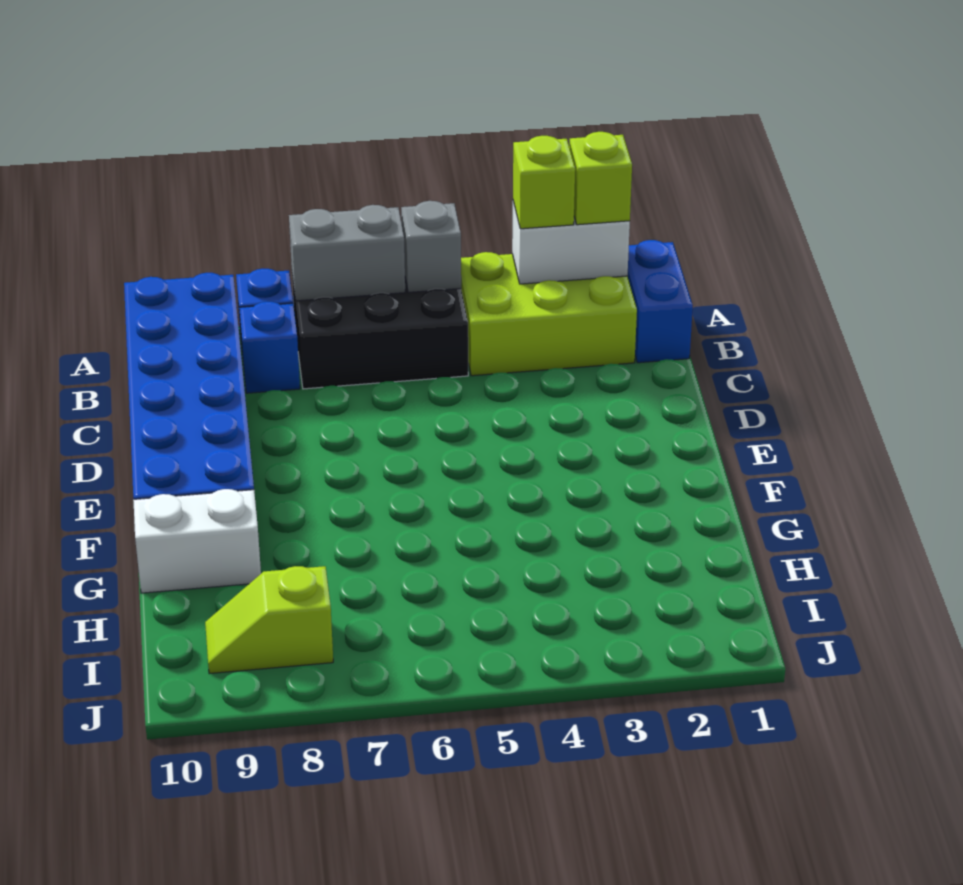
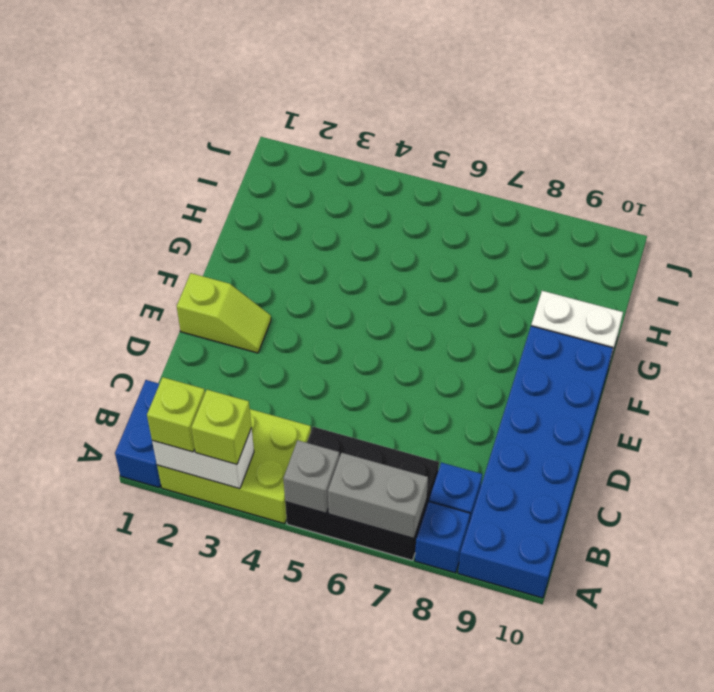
lime 1x2 slope [205,566,333,674] -> lime 1x2 slope moved to [177,273,271,353]

